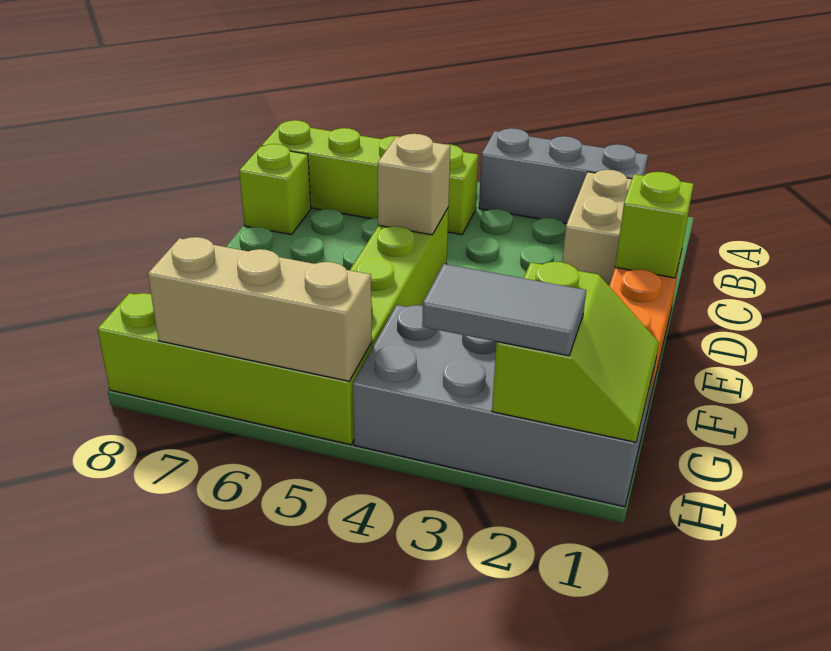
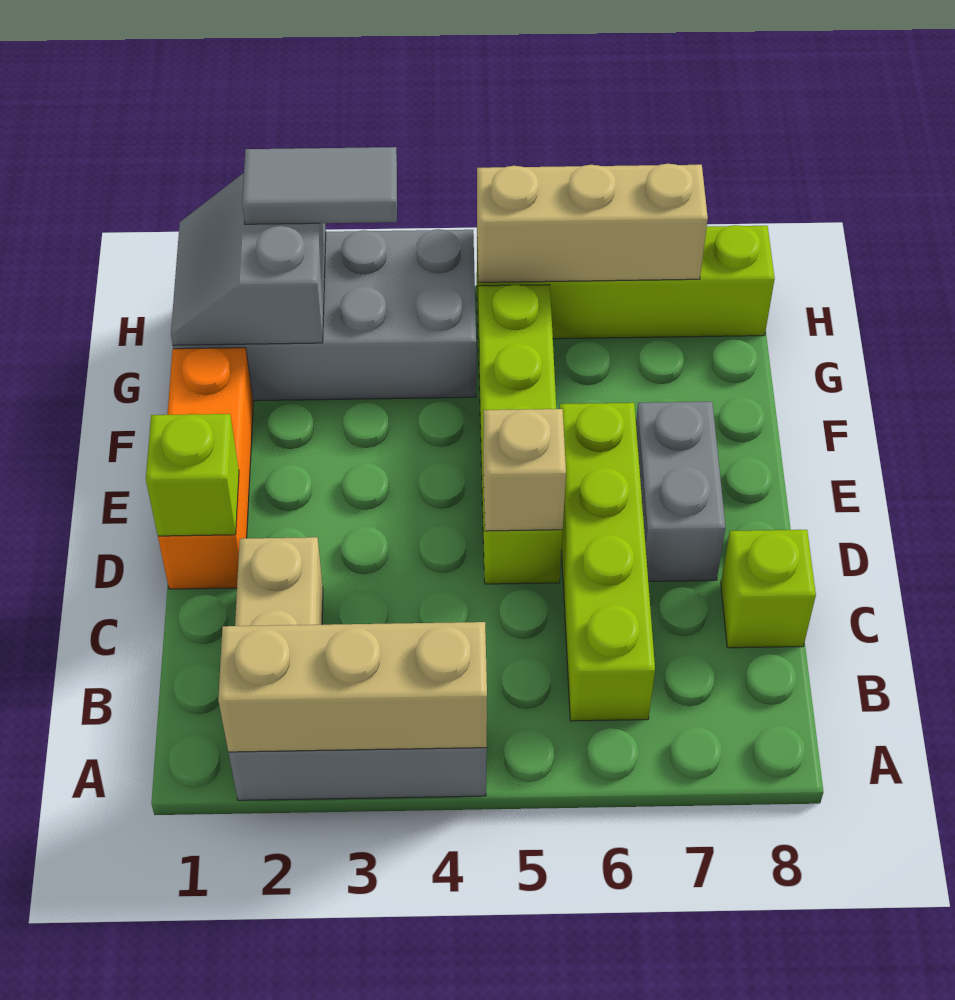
none -> tan 1x3 brick [218,622,487,752]
lime 1x4 brick [262,120,478,235] -> lime 1x4 brick turned to [560,403,655,721]
none -> grey 1x2 brick [636,402,726,581]
lime 2x2 slope [492,262,659,442] -> grey 2x2 slope [171,173,326,345]

